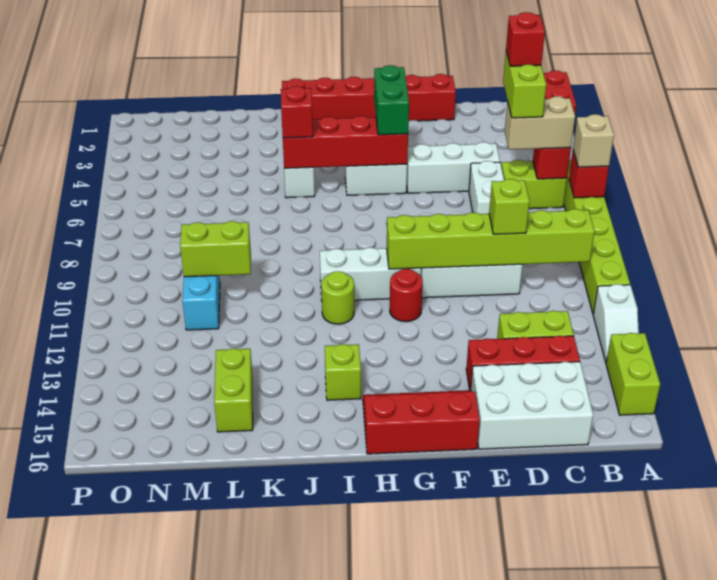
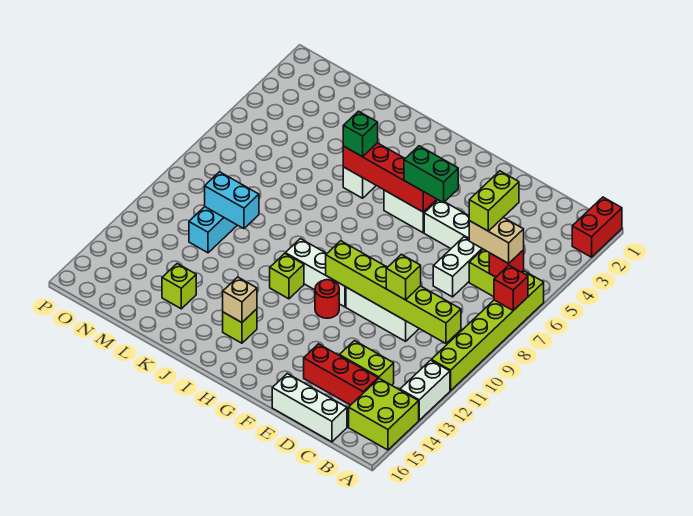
tan 1x1 brick [573,114,614,167] -> tan 1x1 brick moved to [223,277,257,323]
white 1x2 slope [593,284,639,362] -> white 1x2 brick [400,360,450,420]
lime 1x2 brick [606,333,660,415] -> lime 2x2 brick [349,378,419,450]
red 1x1 brick [506,12,545,66] -> none
white 2x3 brick [470,362,593,449] -> white 1x3 brick [272,374,347,442]
red 1x6 brick [282,74,456,121] -> none
red 2x3 slope [363,390,480,454] -> none
green 1x2 brick [374,65,409,135] -> green 1x2 brick turned to [404,146,458,203]
lime 1x1 round brick [321,271,354,324] -> lime 1x1 brick [270,253,304,299]
red 1x1 brick [281,86,313,138] -> green 1x1 brick [343,111,378,157]
lime 1x2 brick [180,221,251,277] -> cyan 1x2 brick [205,172,259,229]
lime 1x2 brick [214,348,253,432] -> lime 1x1 brick [162,264,196,309]

